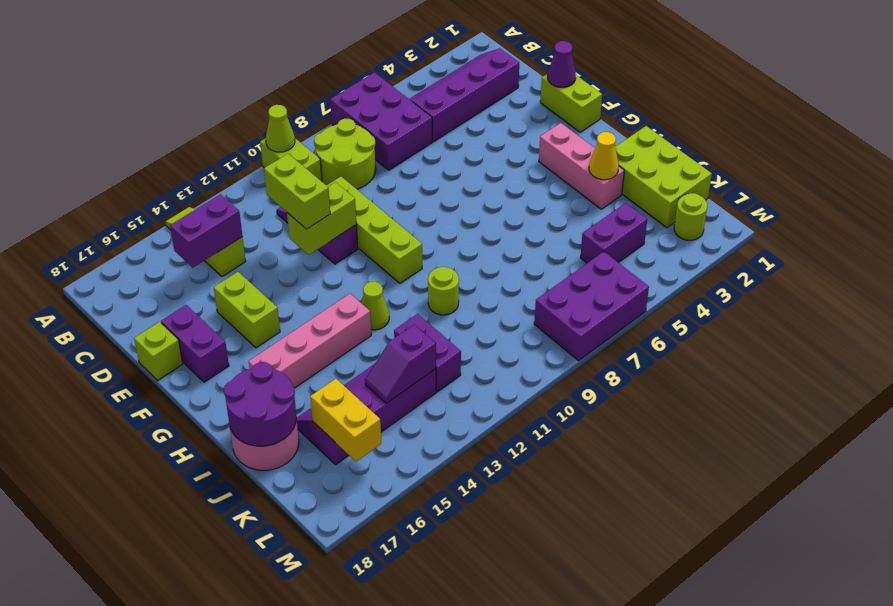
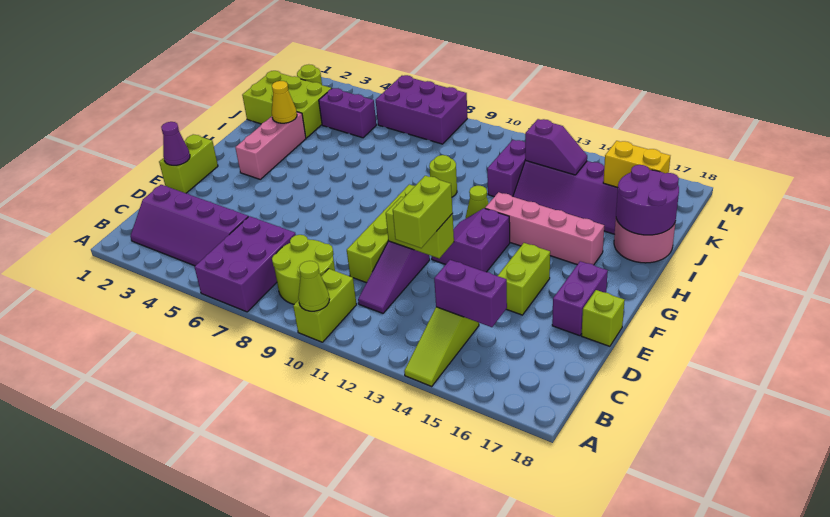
none -> purple 2x2 slope [431,208,510,272]
lime 2x3 brick [615,126,712,228] -> lime 2x3 brick turned to [242,71,331,138]
yellow 1x2 brick [310,379,381,462] -> yellow 1x2 brick turned to [603,141,670,187]

